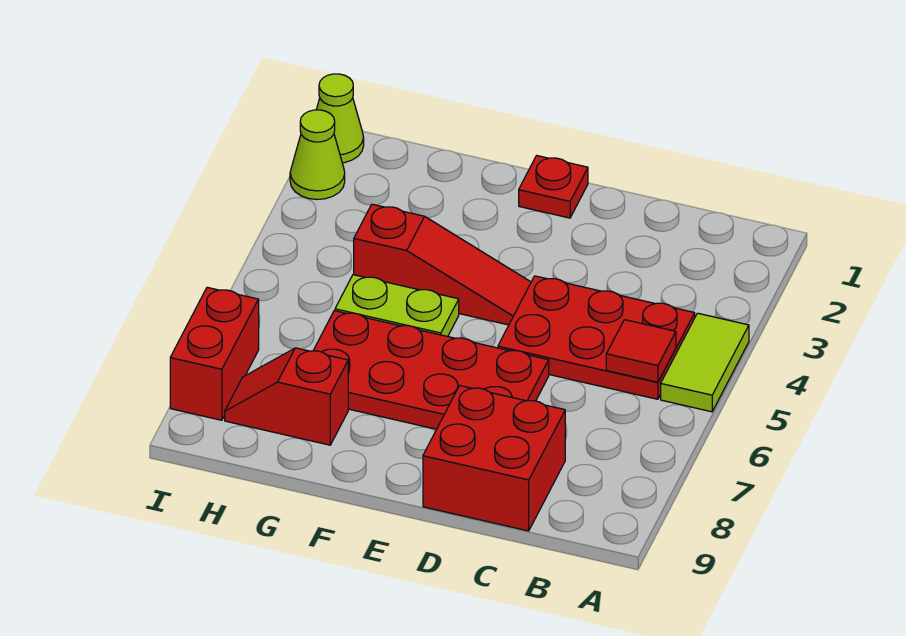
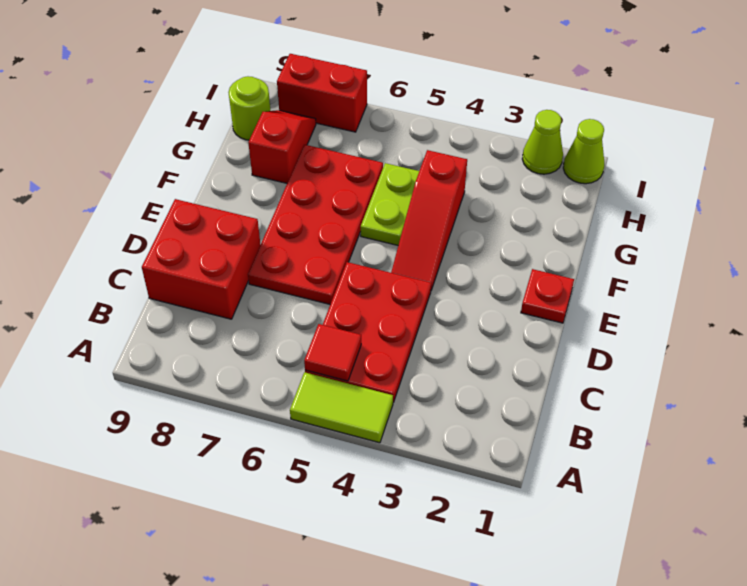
none -> lime 1x1 round brick [228,76,270,140]

